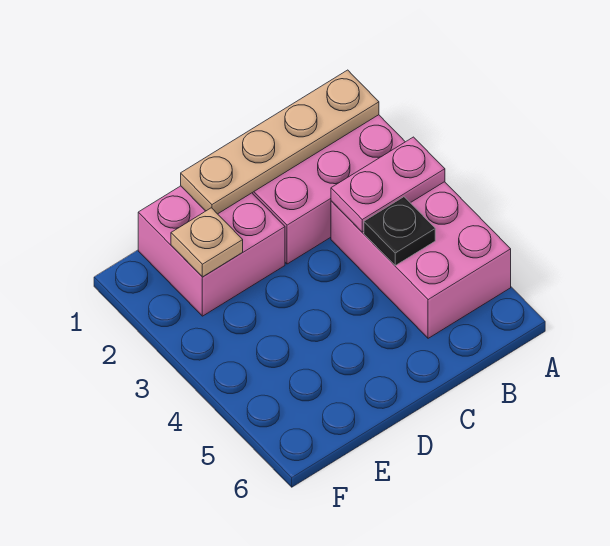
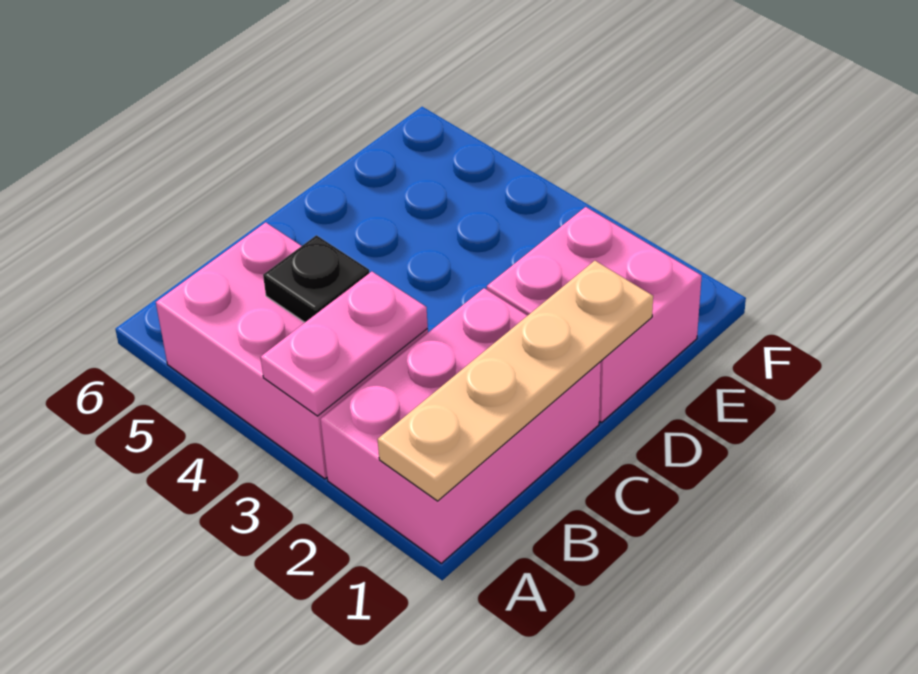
tan 1x1 plate [171,208,243,277] -> none

